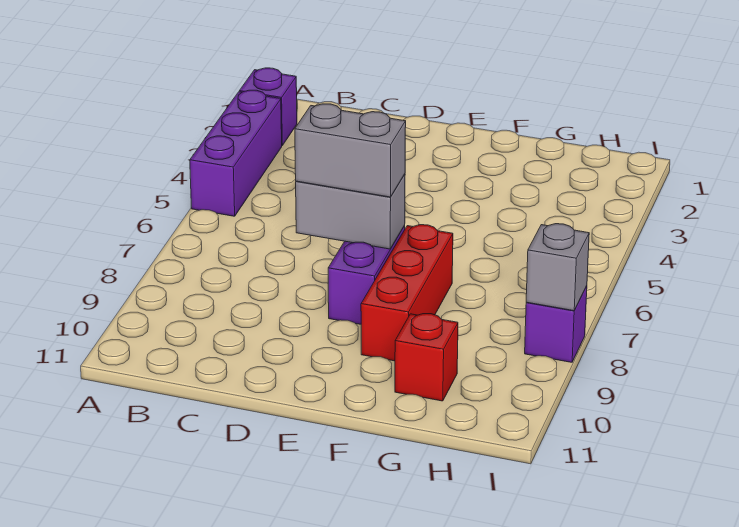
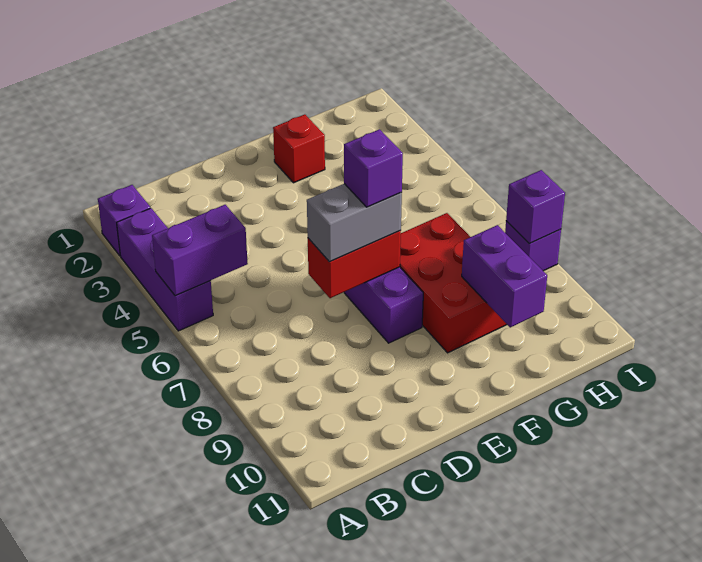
none -> purple 1x2 brick [152,205,248,296]
grey 1x2 brick [296,174,405,249] -> red 1x2 brick [308,230,401,298]
none -> purple 1x1 brick [344,129,403,207]
red 1x3 brick [361,225,453,361] -> red 2x3 brick [400,213,507,353]
none -> purple 1x2 brick [462,225,547,327]
red 1x1 brick [395,314,458,401] -> red 1x1 brick moved to [273,114,325,183]
grey 1x1 brick [526,224,589,311] -> purple 1x1 brick [506,170,565,244]

